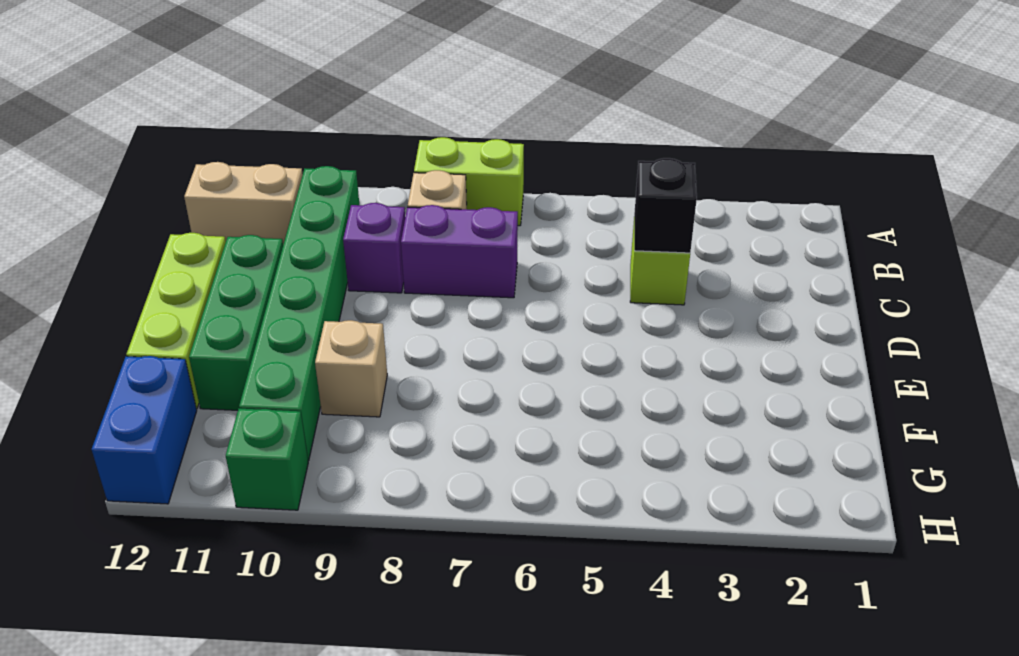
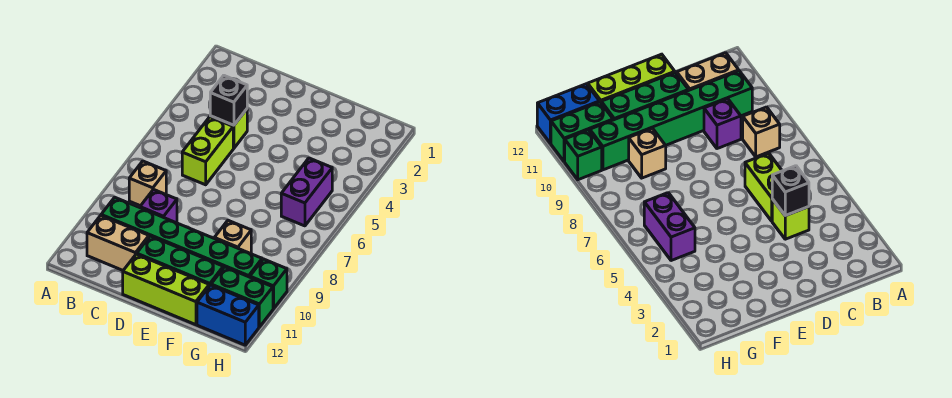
lime 1x2 brick [414,137,524,226] -> lime 1x2 brick moved to [182,117,233,185]
tan 1x2 brick [184,162,303,245] -> tan 1x2 brick turned to [87,215,149,270]
purple 1x2 brick [401,205,518,298] -> purple 1x2 brick moved to [281,158,332,226]
none -> green 1x2 brick [211,267,273,327]

